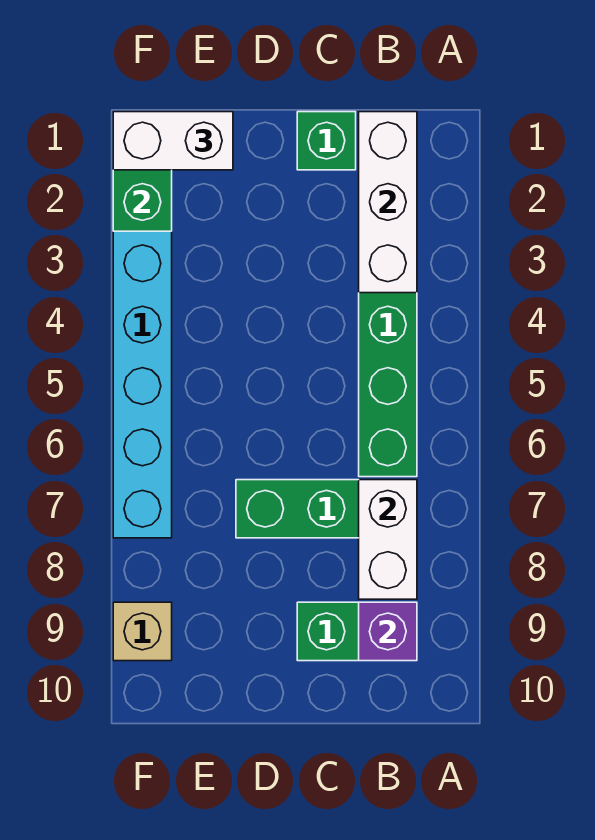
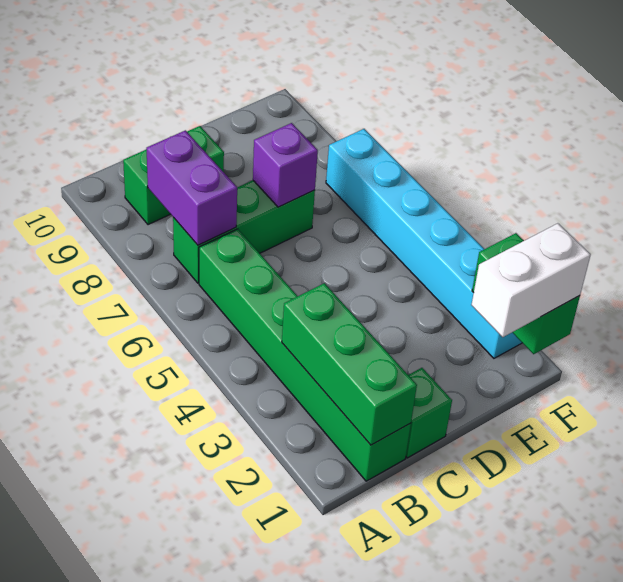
white 1x3 brick [359,112,417,293] -> green 1x3 brick [282,283,417,445]
white 1x2 brick [359,480,417,599] -> purple 1x2 brick [146,130,237,245]
purple 1x1 brick [359,602,417,661] -> purple 1x1 brick moved to [253,123,318,207]
tan 1x1 brick [113,602,172,661] -> none

